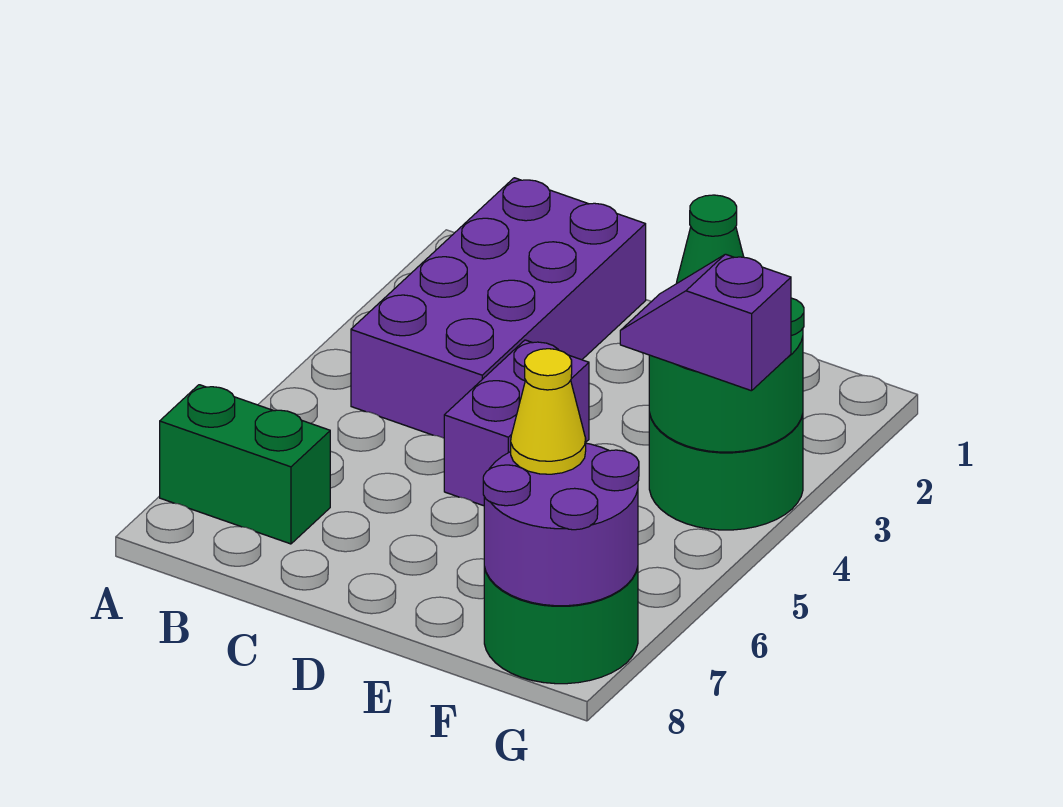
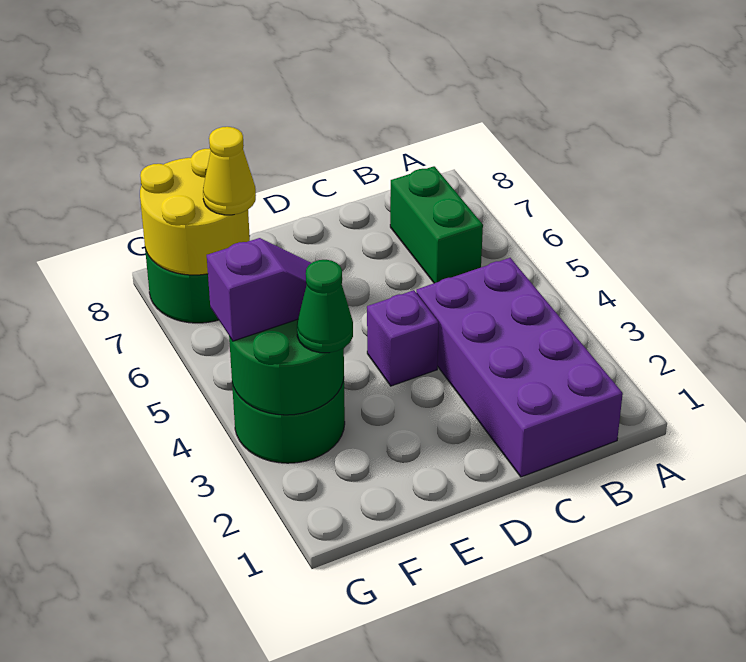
green 1x2 brick [160,385,330,544] -> green 1x2 brick turned to [390,166,483,283]
purple 1x2 brick [444,340,589,506] -> purple 1x1 brick [367,290,439,386]
purple 2x2 round brick [483,443,639,606] -> yellow 2x2 round brick [140,149,250,275]

